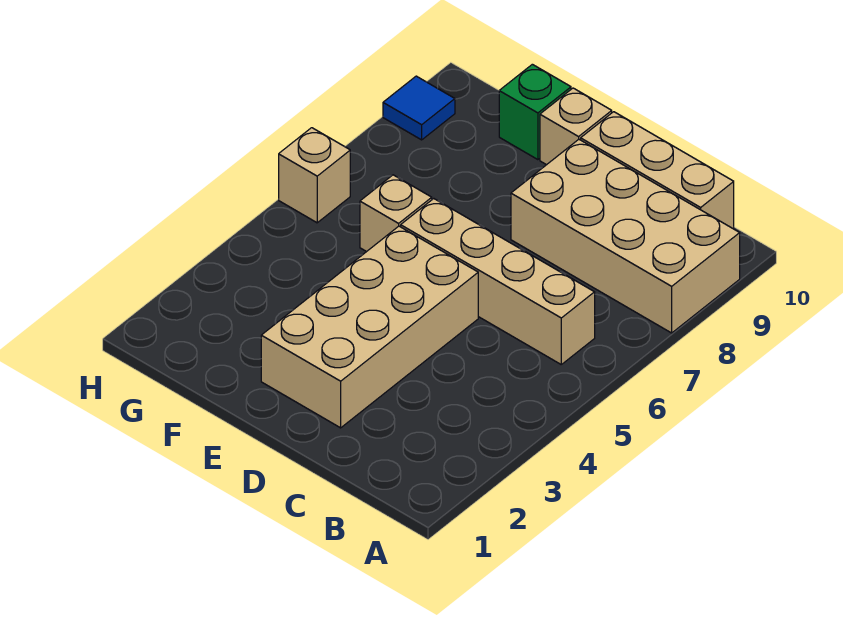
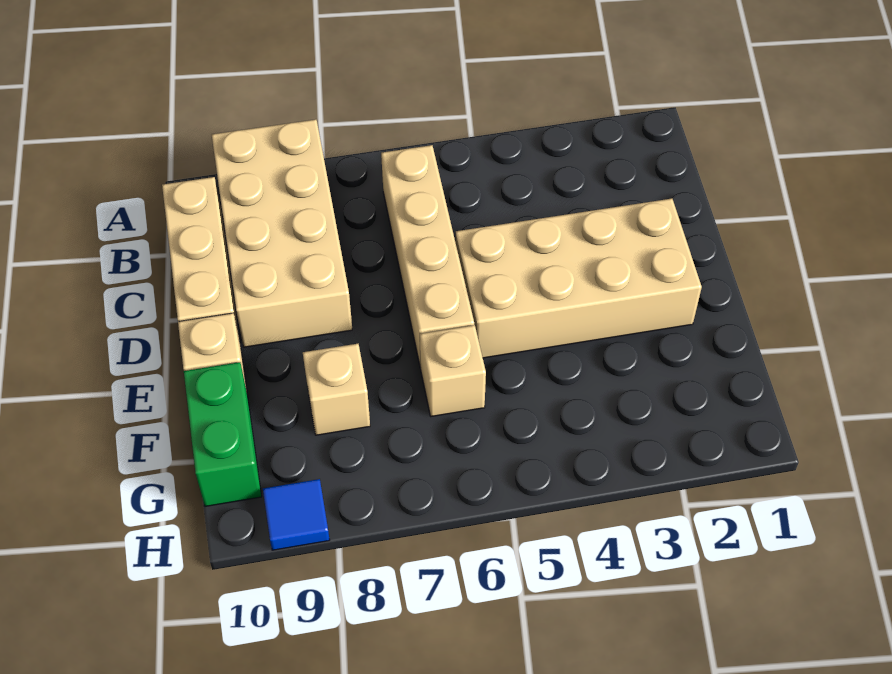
green 1x1 brick [499,64,571,160] -> green 1x2 brick [184,362,262,506]
tan 1x1 brick [279,128,350,223] -> tan 1x1 brick moved to [303,344,370,435]

